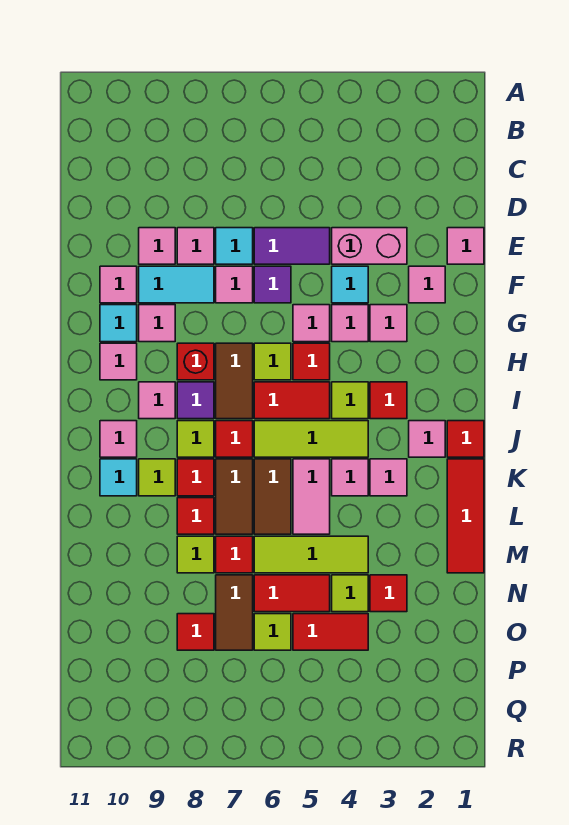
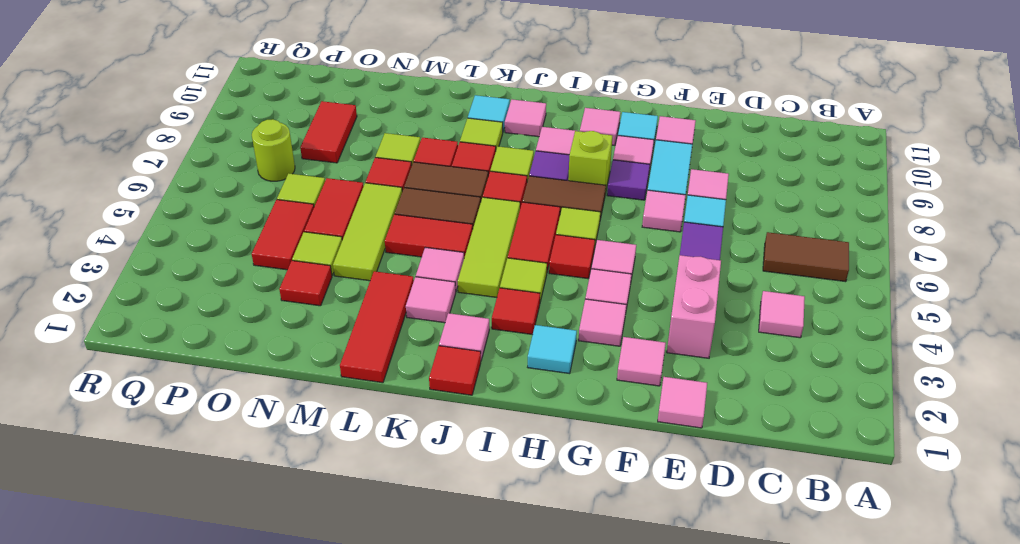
pink 1x1 tile [139,228,175,264] -> pink 1x1 tile moved to [759,291,805,338]
cyan 1x1 tile [332,266,368,303] -> cyan 1x1 tile moved to [528,325,577,374]
purple 1x1 tile [254,266,291,303] -> purple 1x1 tile moved to [607,160,650,200]
red 1x1 brick [177,343,214,380] -> lime 1x1 brick [568,131,612,194]
red 1x3 tile [447,459,484,573] -> red 1x3 tile turned to [340,271,414,383]
pink 1x2 tile [293,459,330,534] -> red 1x2 tile [385,214,473,258]
brown 1x2 tile [216,575,253,650] -> brown 1x2 tile moved to [763,232,849,282]
red 1x1 tile [177,614,214,650] -> red 1x2 tile [300,101,357,163]
none -> lime 1x1 round brick [252,119,295,181]

